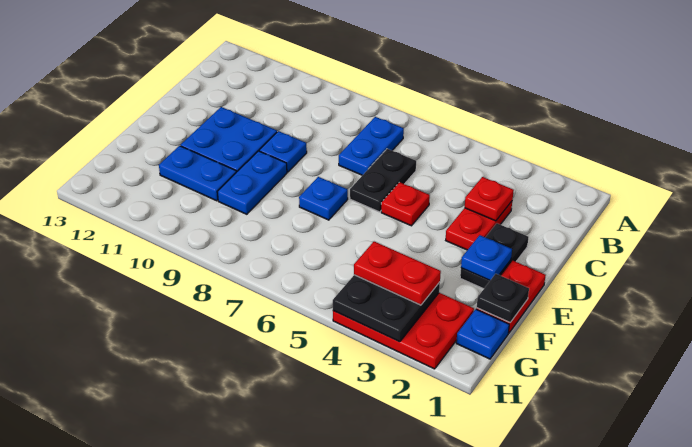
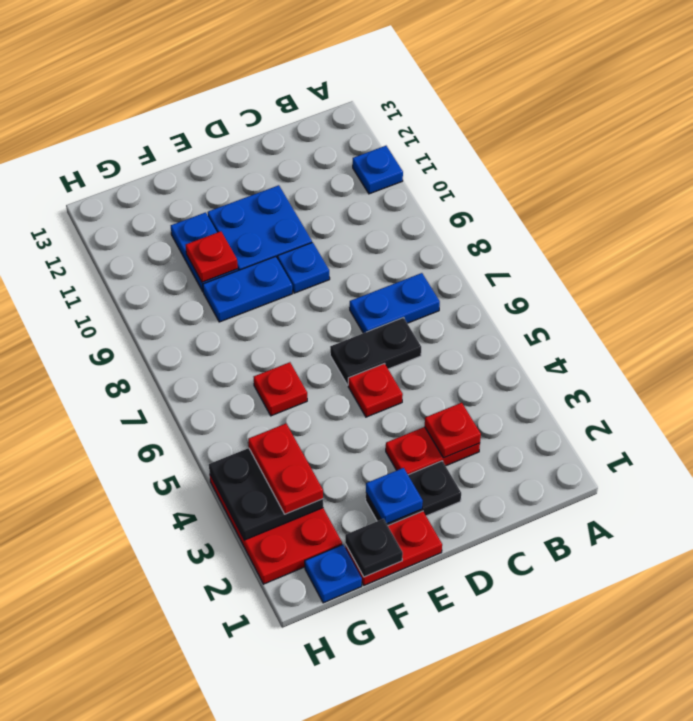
blue 1x1 plate [299,177,348,220] -> blue 1x1 plate moved to [353,146,403,194]
none -> red 1x1 plate [254,362,307,416]
none -> red 1x1 plate [186,231,238,282]

